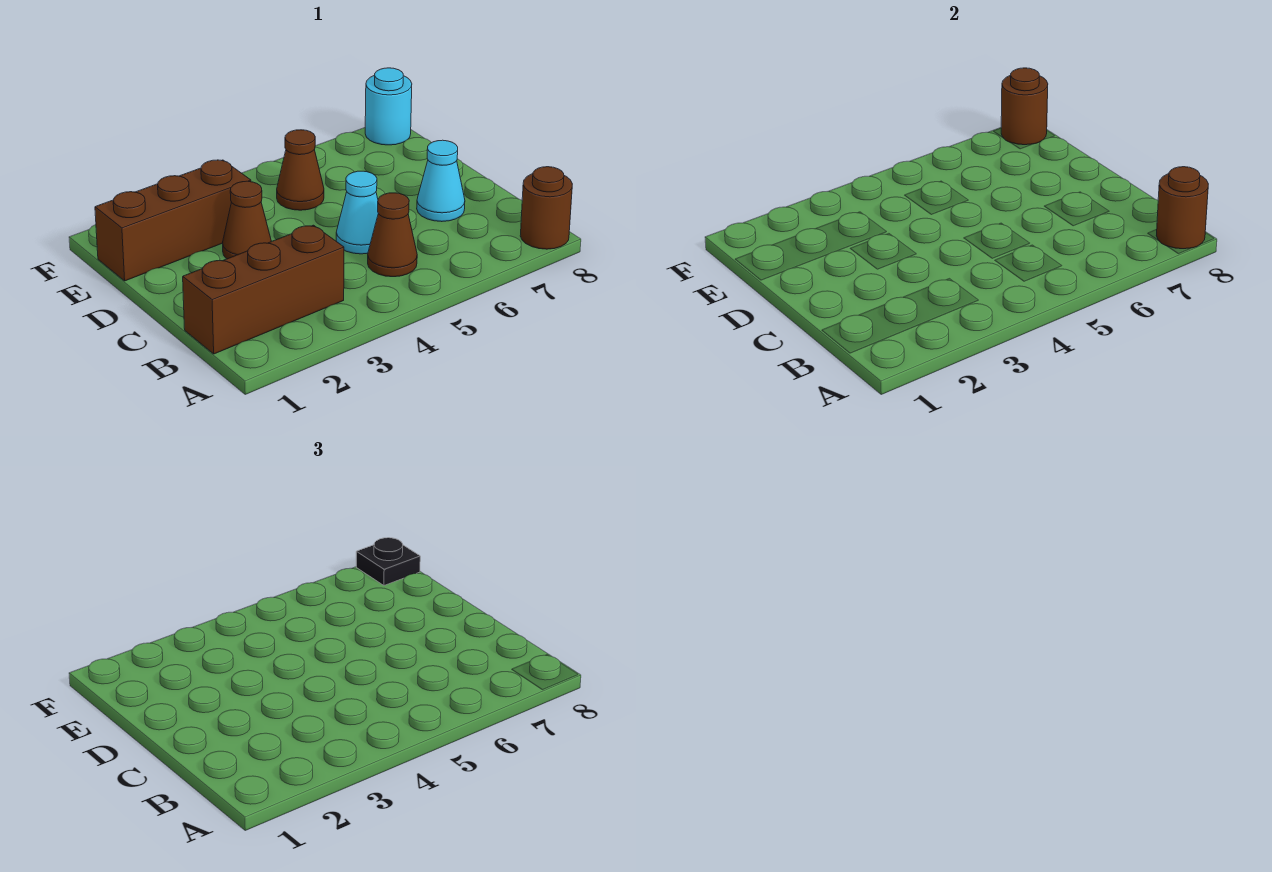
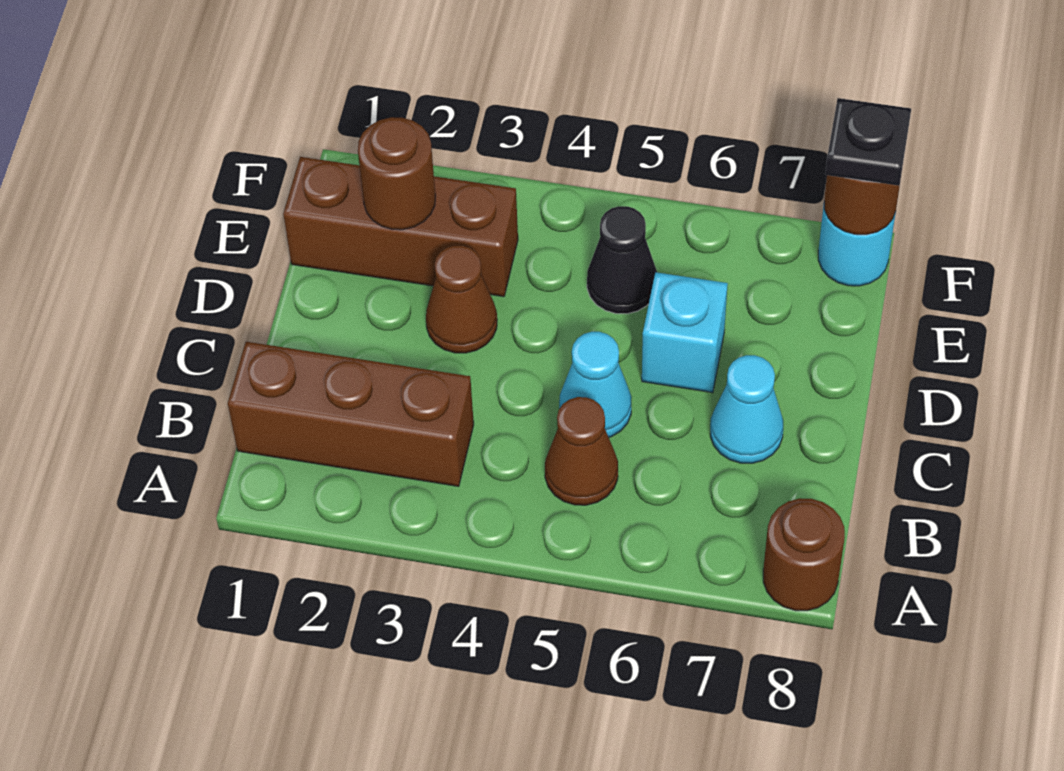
brown 1x1 round brick [1156,167,1208,249] -> brown 1x1 round brick moved to [358,117,435,230]
none -> cyan 1x1 brick [642,272,728,393]
brown 1x1 cone [277,130,324,210] -> black 1x1 cone [587,206,657,314]

